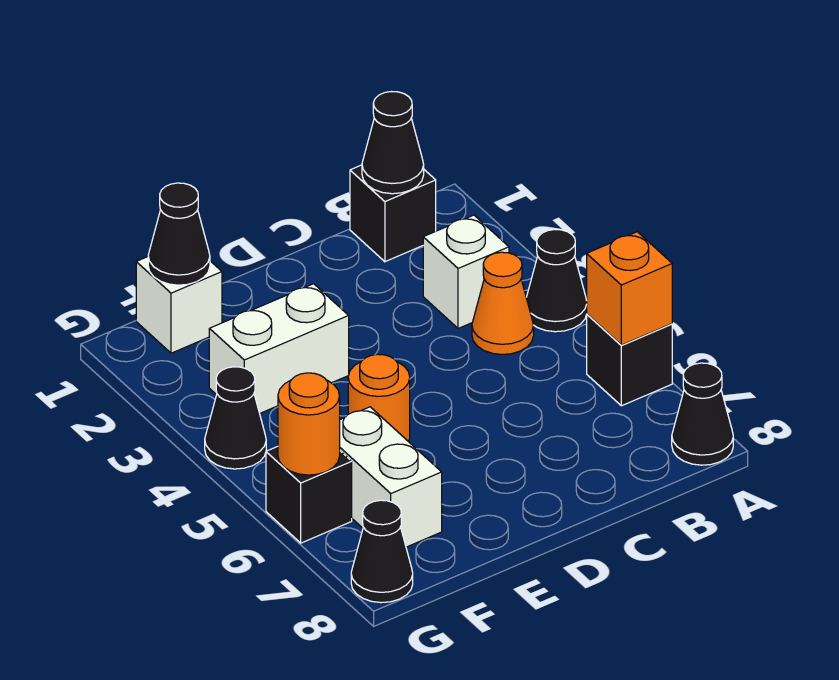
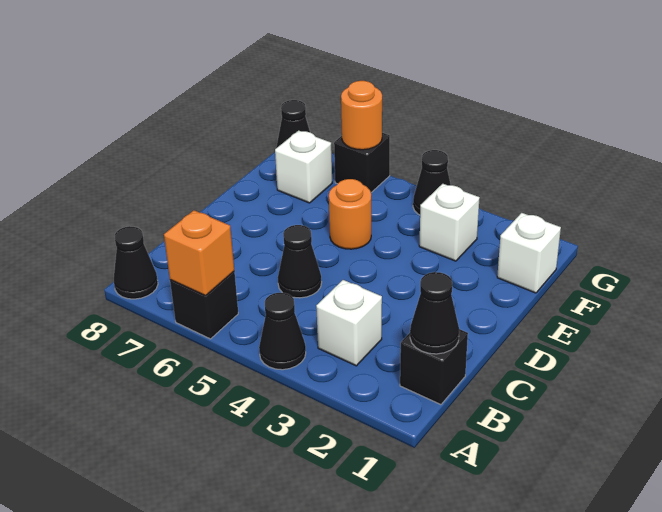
orange 1x1 cone [472,252,534,354] -> none
white 1x2 brick [209,284,349,413] -> white 1x1 brick [419,184,480,261]
black 1x1 cone [148,183,210,285] -> black 1x1 cone moved to [278,225,322,298]
white 1x2 brick [340,407,442,547] -> white 1x1 brick [275,131,332,203]

